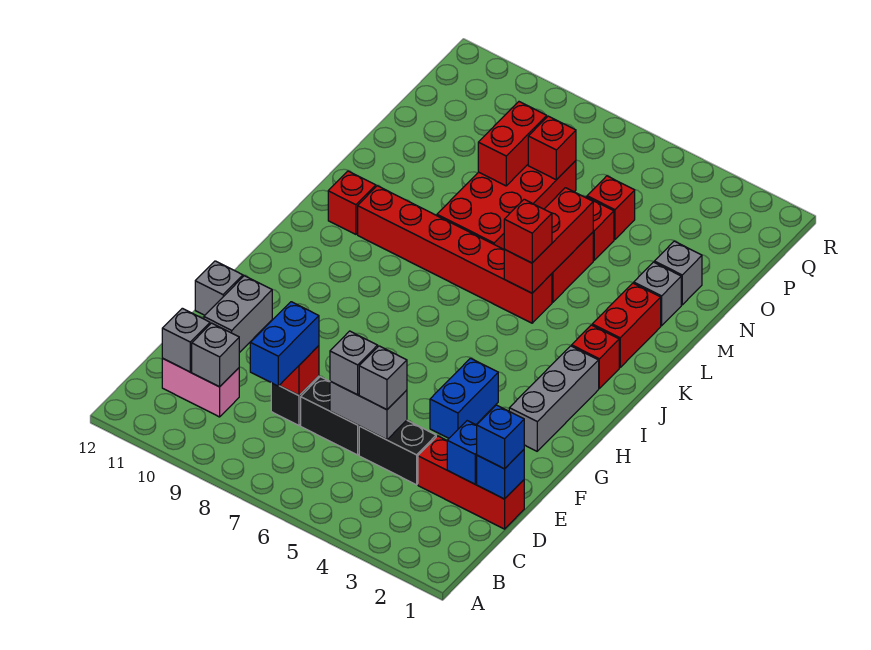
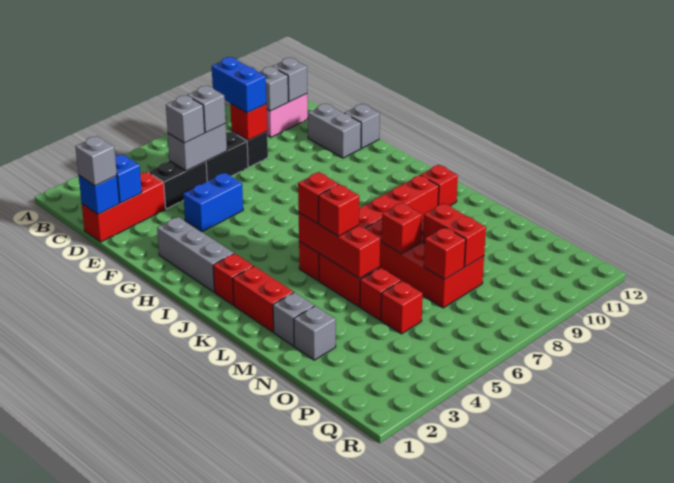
blue 1x1 brick [477,405,524,469] -> grey 1x1 brick [75,136,117,186]
blue 1x2 brick [430,358,498,438] -> blue 1x2 brick turned to [183,173,243,232]
none -> red 1x1 brick [319,184,359,236]
none -> red 1x1 brick [382,203,422,254]

